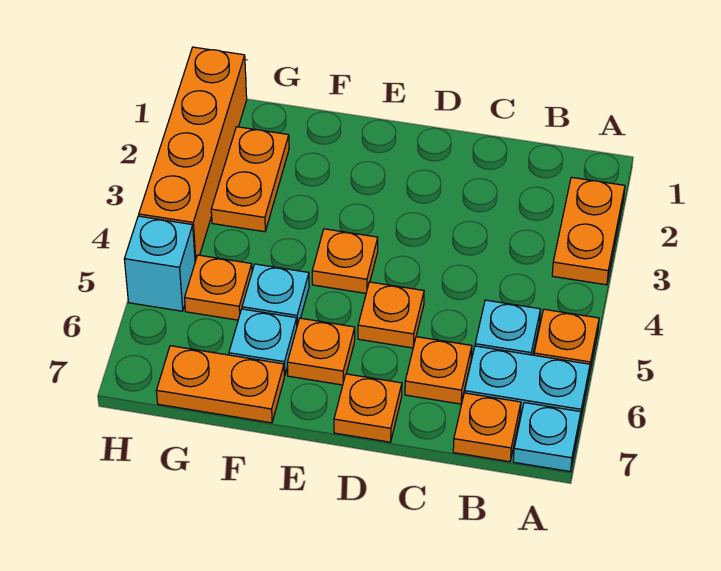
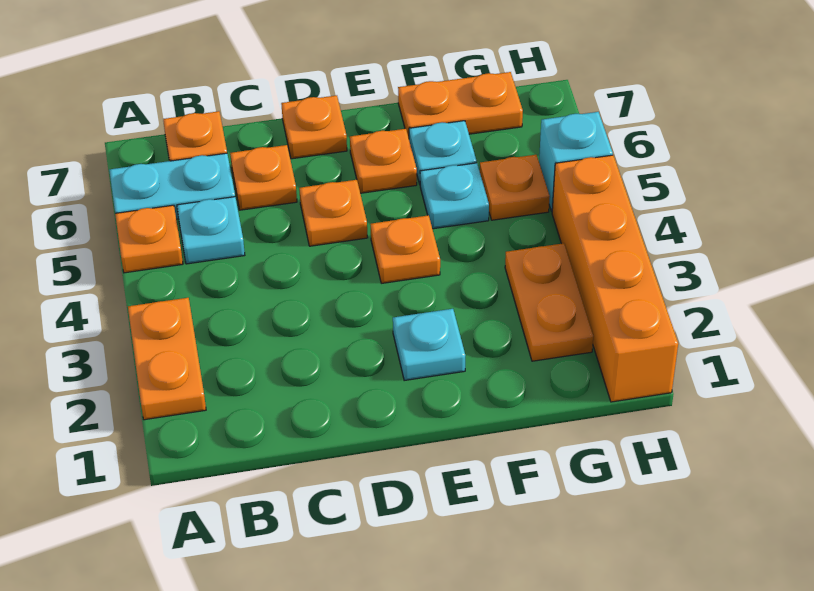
cyan 1x1 plate [513,403,581,471] -> cyan 1x1 plate moved to [393,309,465,380]

